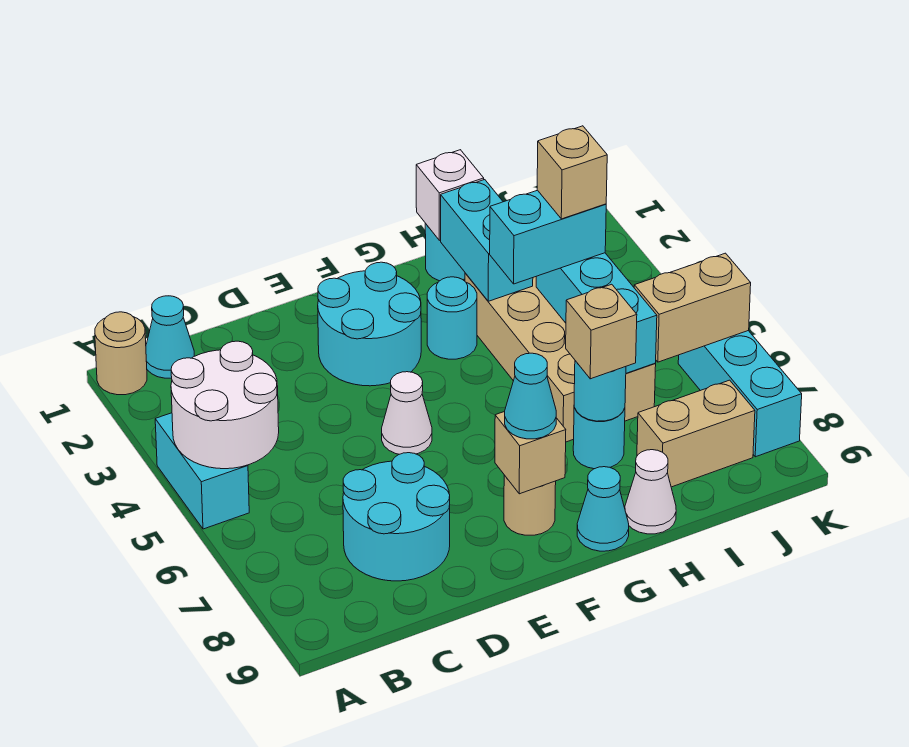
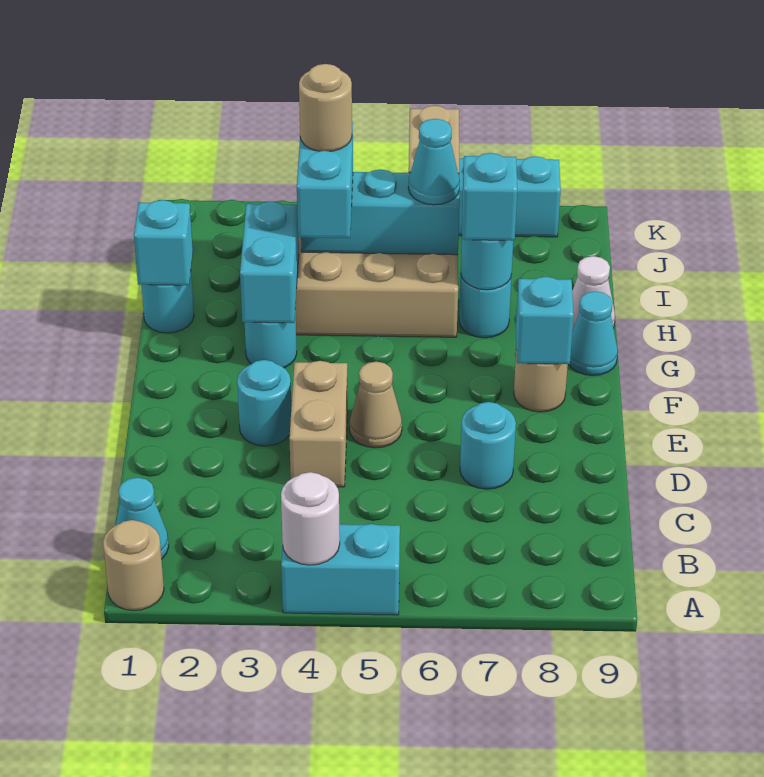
white 2x2 round brick [171,341,279,469] -> white 1x1 round brick [281,472,340,565]
cyan 2x2 round brick [343,453,450,581] -> cyan 1x1 round brick [460,402,516,489]
cyan 2x2 round brick [318,262,421,386] -> cyan 1x1 round brick [237,360,291,446]
white 1x1 cone [382,372,432,454] -> tan 1x1 cone [350,362,402,448]
tan 1x1 brick [495,412,566,494] -> cyan 1x1 brick [516,277,574,364]
cyan 1x1 cone [505,353,556,439] -> cyan 1x1 cone moved to [408,119,460,205]
white 1x1 brick [416,150,484,240] -> cyan 1x1 brick [134,200,193,285]
cyan 1x2 brick [441,180,533,301] -> cyan 1x2 brick turned to [240,202,299,323]
tan 1x1 brick [566,284,637,379] -> cyan 1x1 brick [462,153,517,241]
tan 1x1 brick [537,126,607,219] -> tan 1x1 round brick [299,64,352,151]
tan 1x2 brick [637,380,755,487] -> tan 1x2 brick moved to [289,361,348,487]

